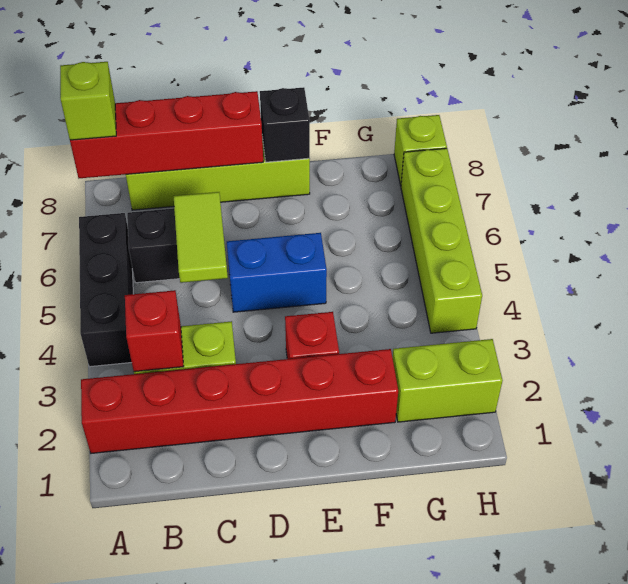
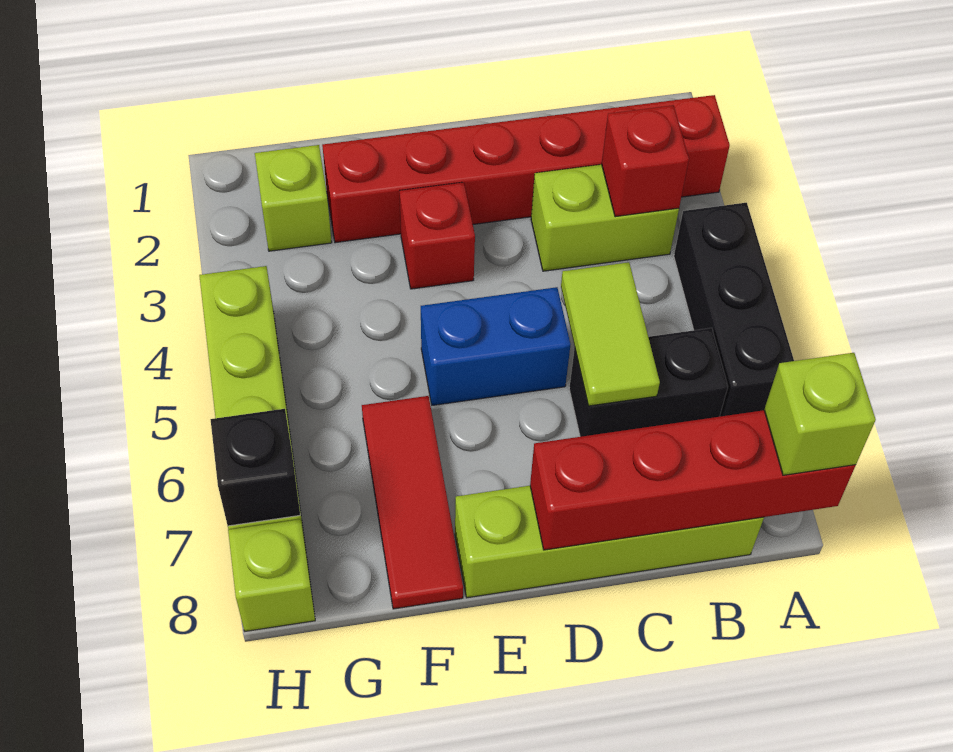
black 1x1 brick [260,87,310,162] -> black 1x1 brick moved to [210,409,300,526]
none -> red 1x3 tile [362,396,463,609]
lime 1x2 brick [393,339,503,422] -> lime 1x1 brick [255,145,332,251]

